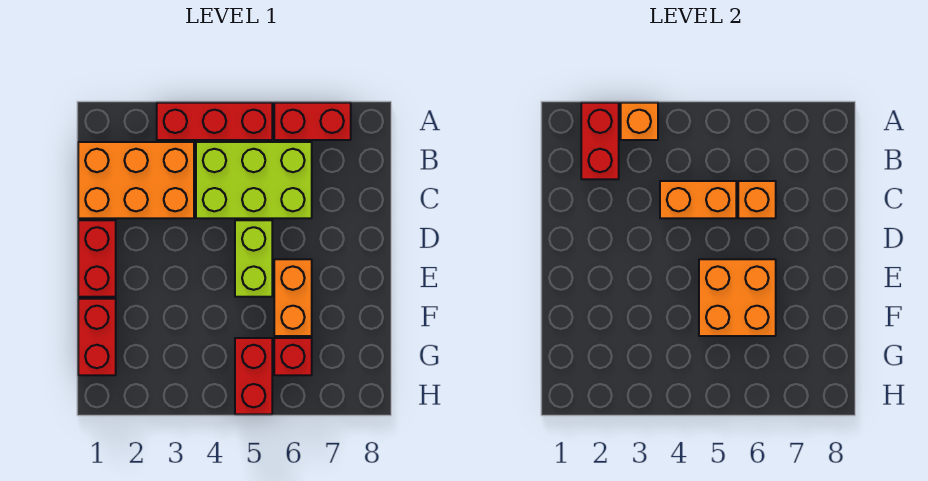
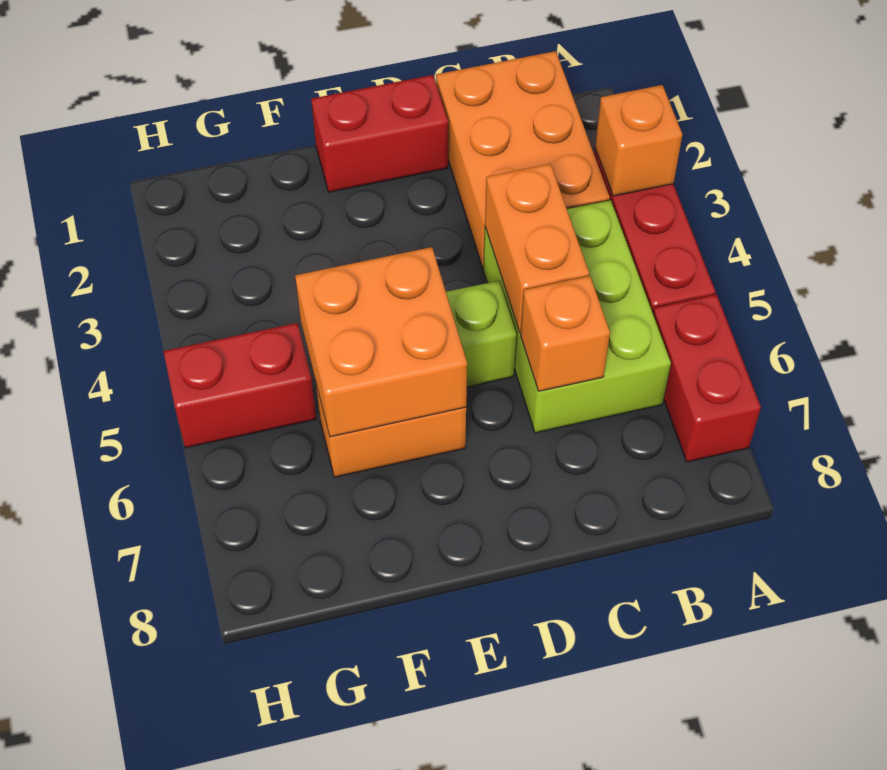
red 1x2 brick [581,103,619,179] -> none
red 1x2 brick [78,299,116,375] -> none
red 1x1 brick [274,338,312,375] -> none

